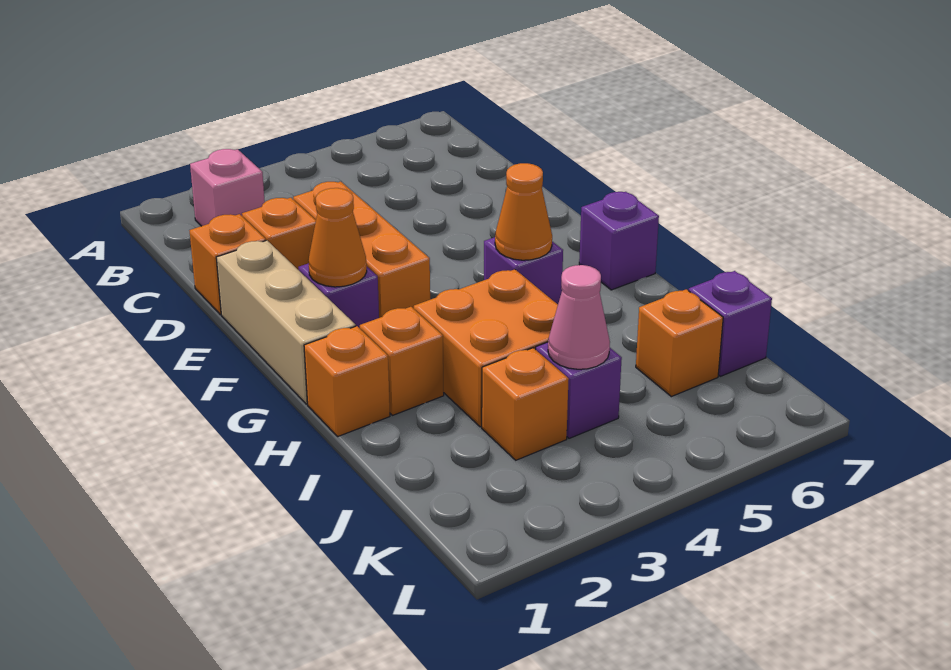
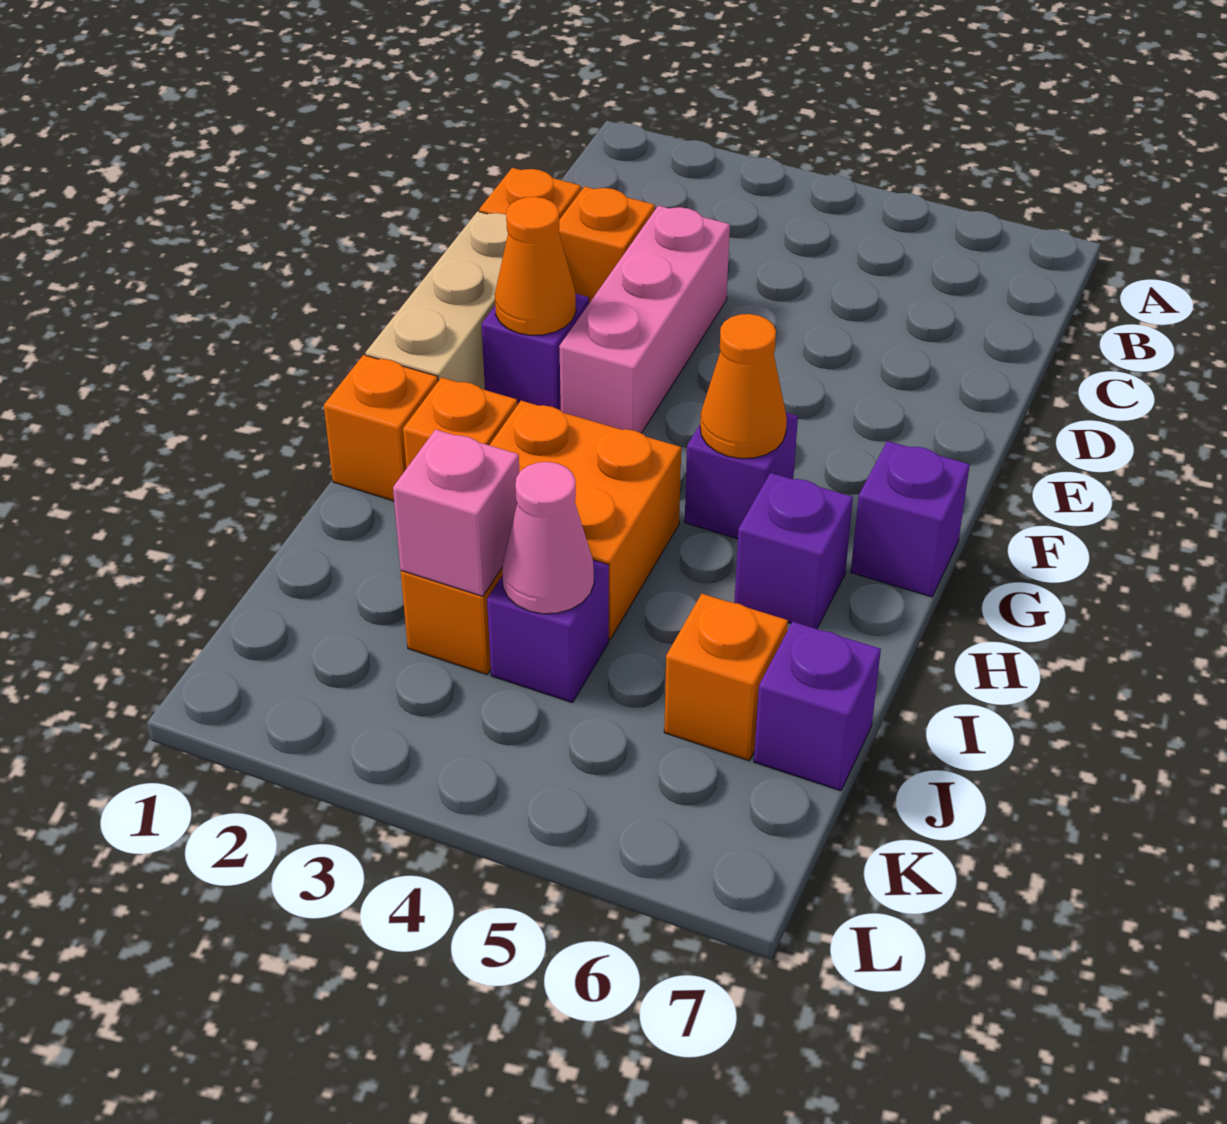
pink 1x1 brick [190,149,265,226] -> pink 1x1 brick moved to [393,430,519,596]
orange 1x3 brick [293,182,430,318] -> pink 1x3 brick [559,206,730,433]
none -> purple 1x1 brick [735,473,853,629]

